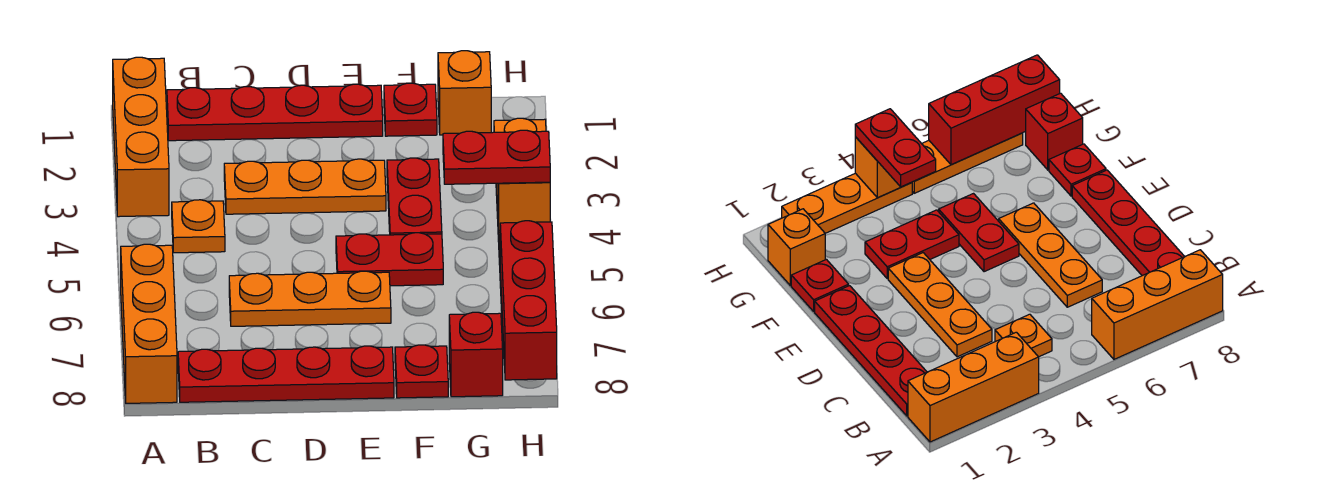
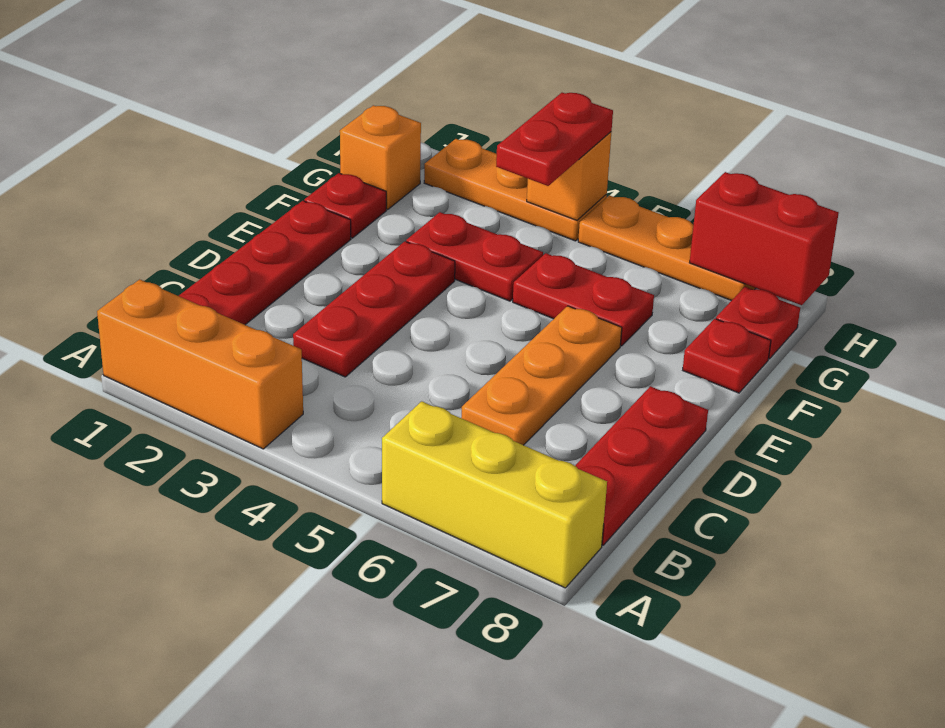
orange 1x3 brick [121,244,177,403] -> yellow 1x3 brick [382,401,607,588]
orange 1x1 plate [172,200,225,253] -> none
red 1x4 plate [178,346,394,402] -> red 1x3 plate [575,386,708,545]
orange 1x3 plate [224,159,386,214] -> red 1x3 plate [293,241,455,377]
red 1x2 plate [336,233,443,286] -> red 1x2 plate turned to [513,253,654,346]
red 1x1 brick [449,312,503,397] -> red 1x1 plate [716,287,800,359]
red 1x3 brick [500,221,557,380] -> red 1x2 brick [690,172,839,305]

